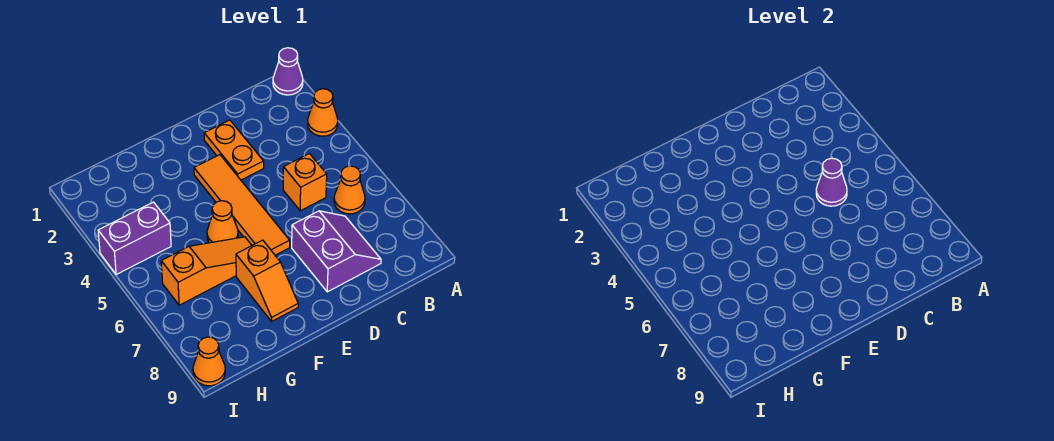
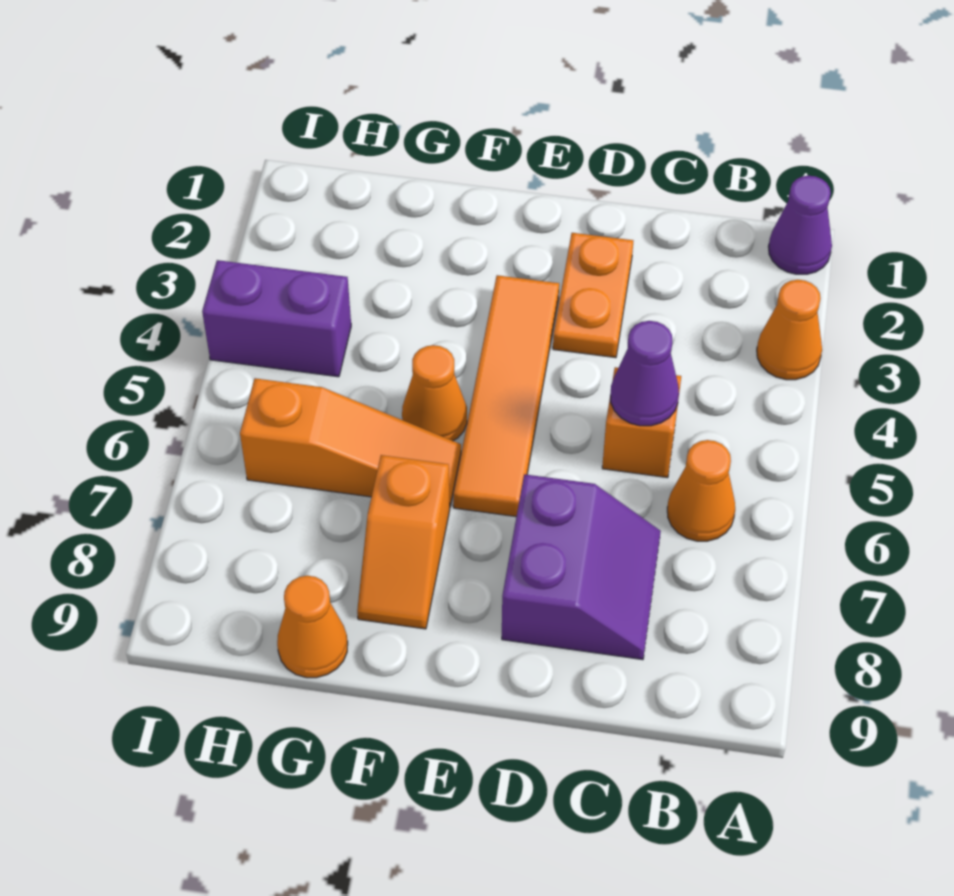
orange 1x1 cone [193,337,225,386] -> orange 1x1 cone moved to [277,576,348,678]

